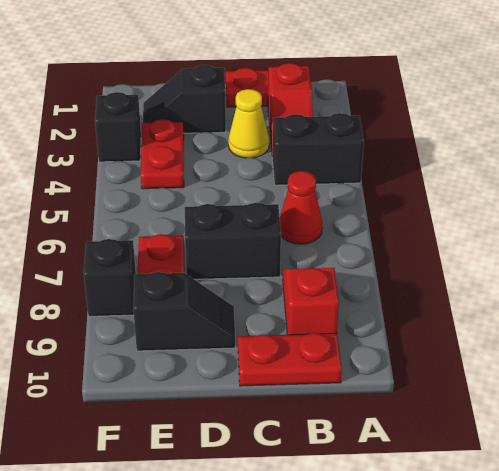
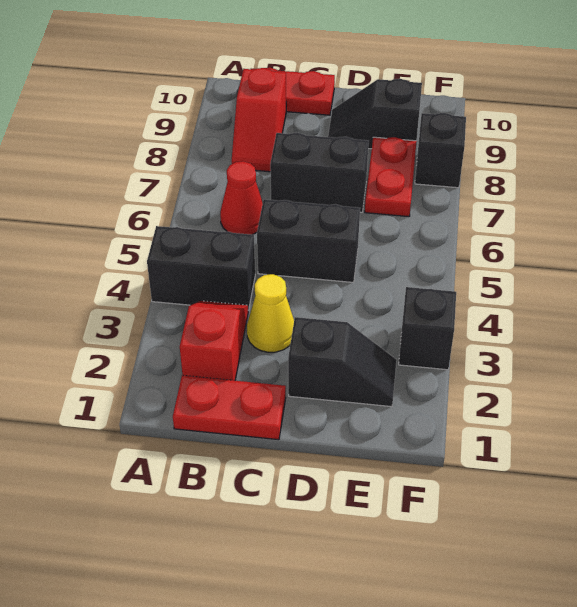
none -> black 1x2 brick [257,199,360,282]
red 1x2 plate [141,119,184,189] -> none

